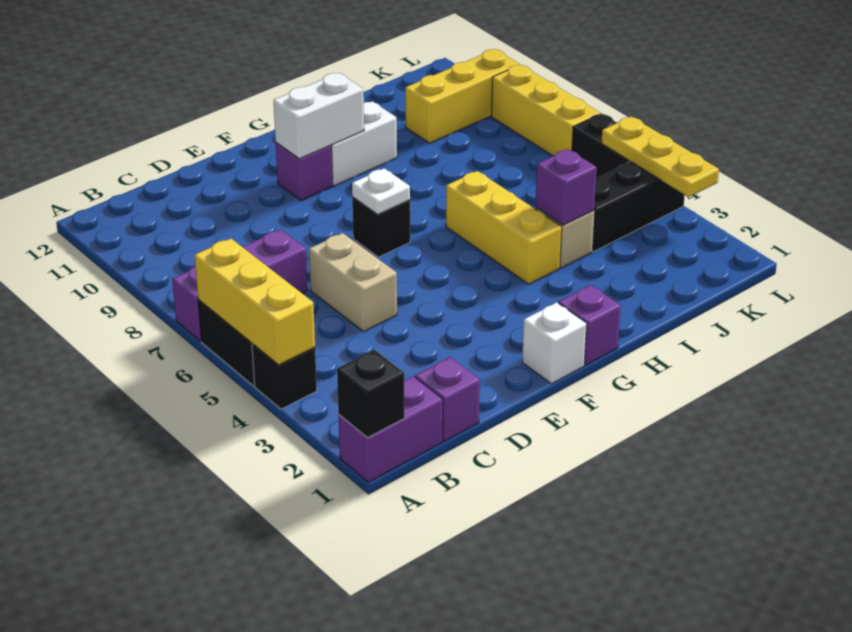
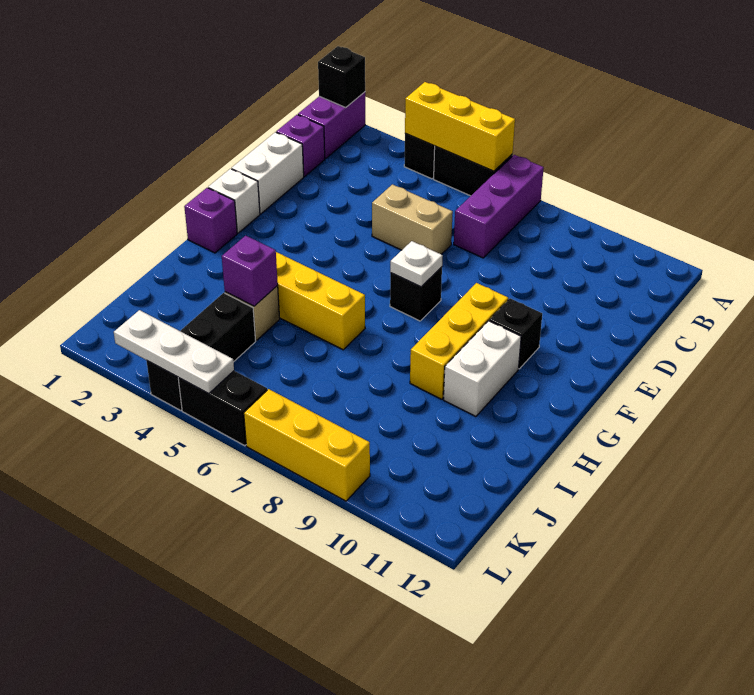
purple 1x1 brick [276,143,333,201] -> black 1x1 brick [489,298,542,369]
white 1x2 brick [274,73,364,159] -> white 1x2 brick moved to [232,132,304,214]
yellow 1x3 brick [405,49,520,143] -> yellow 1x3 brick moved to [410,283,508,399]
yellow 1x3 plate [601,117,719,197] -> white 1x3 plate [114,310,234,394]

